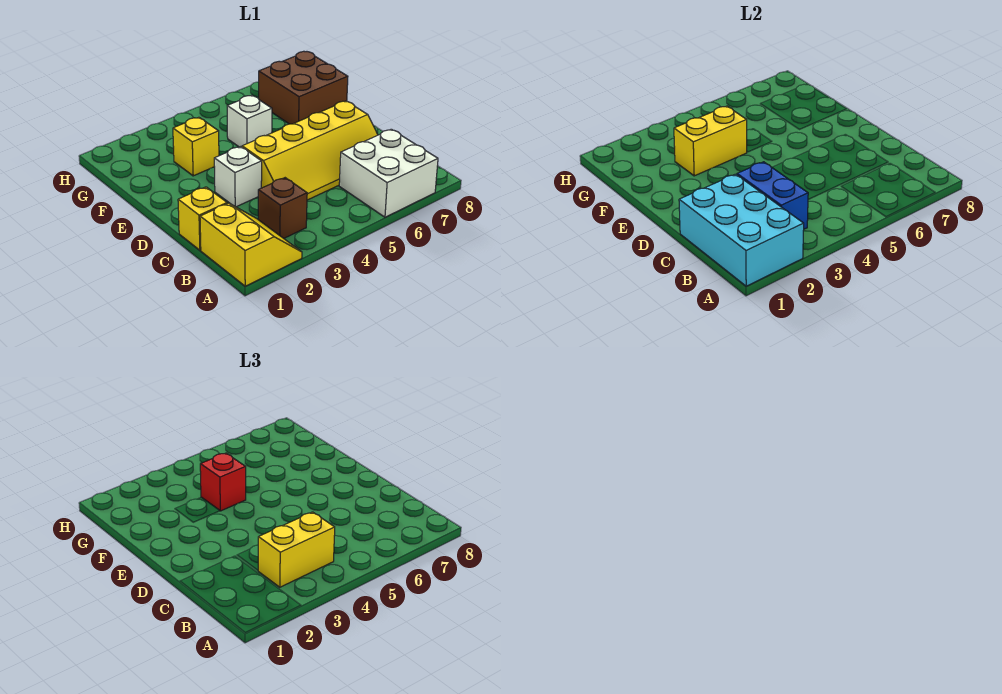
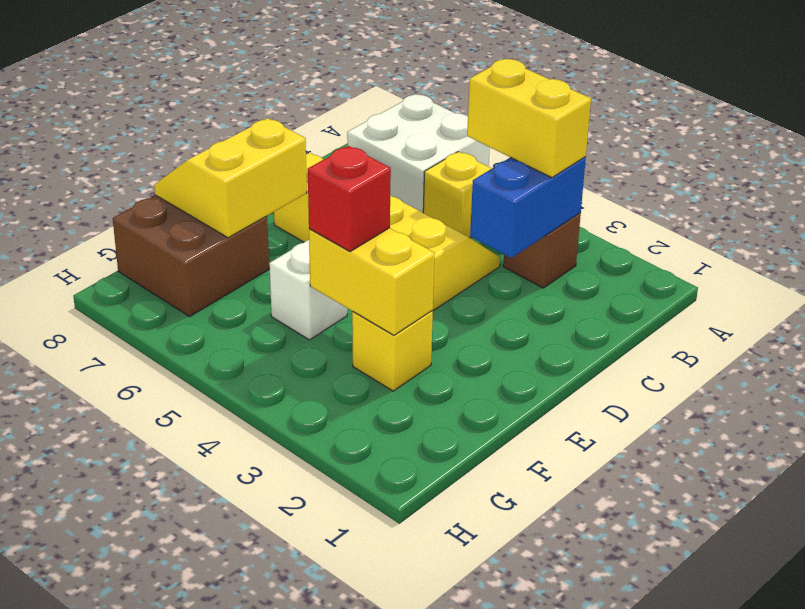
yellow 2x2 slope [200,203,302,286] -> yellow 2x2 slope moved to [154,118,307,238]
cyan 2x3 brick [679,174,804,286] -> none
yellow 1x1 brick [178,187,227,250] -> yellow 1x1 brick moved to [423,152,492,238]
white 1x1 brick [214,147,262,207] -> none

